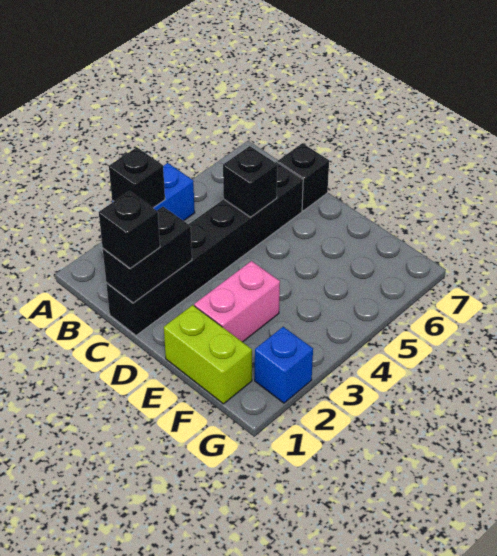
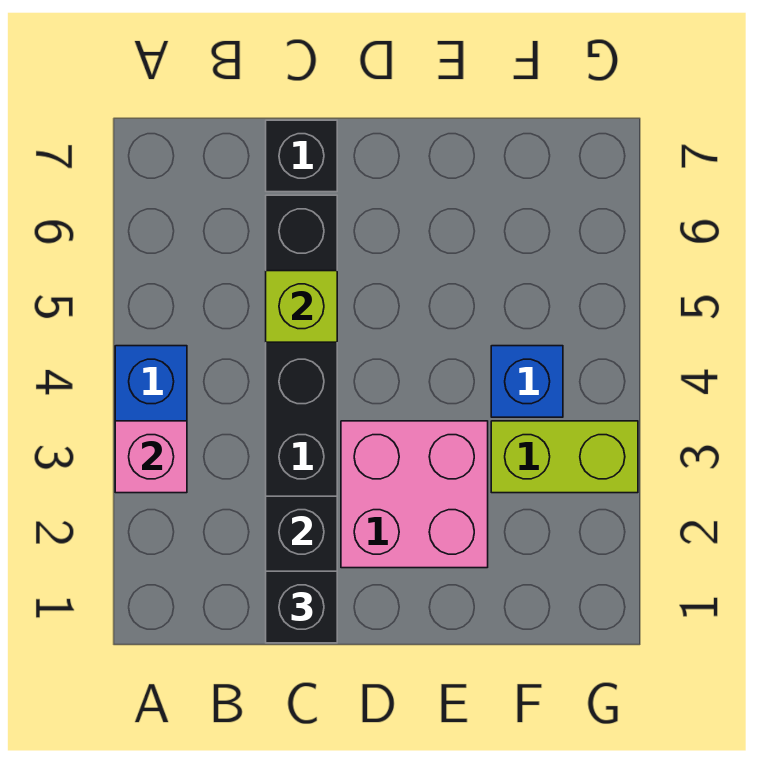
black 1x1 brick [109,147,165,208] -> pink 1x1 brick [115,421,187,493]
black 1x1 brick [223,146,277,217] -> lime 1x1 brick [266,271,337,342]
lime 1x2 brick [164,305,252,404] -> lime 1x2 brick moved to [491,421,638,493]
pink 1x2 brick [194,261,280,342] -> pink 2x2 brick [341,421,488,568]
blue 1x1 brick [255,327,313,403] -> blue 1x1 brick moved to [491,346,563,417]

